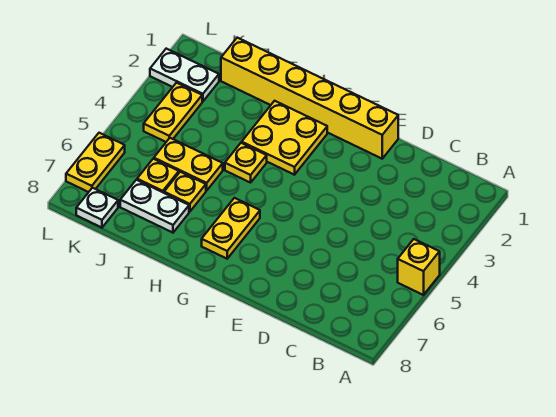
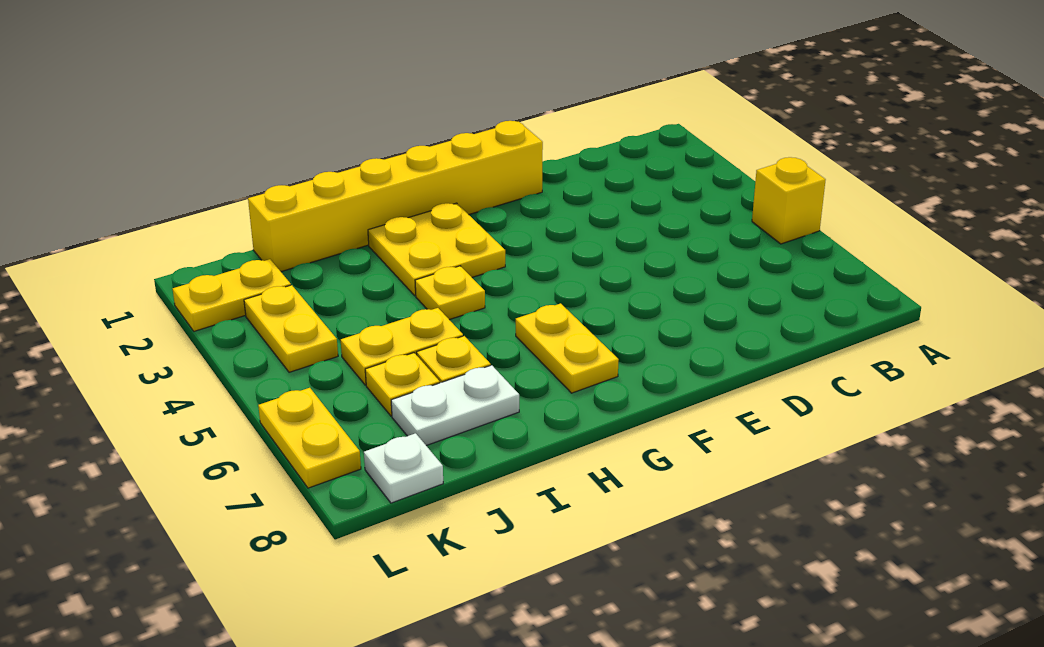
white 1x2 plate [150,49,219,101] -> yellow 1x2 plate [173,259,291,331]

